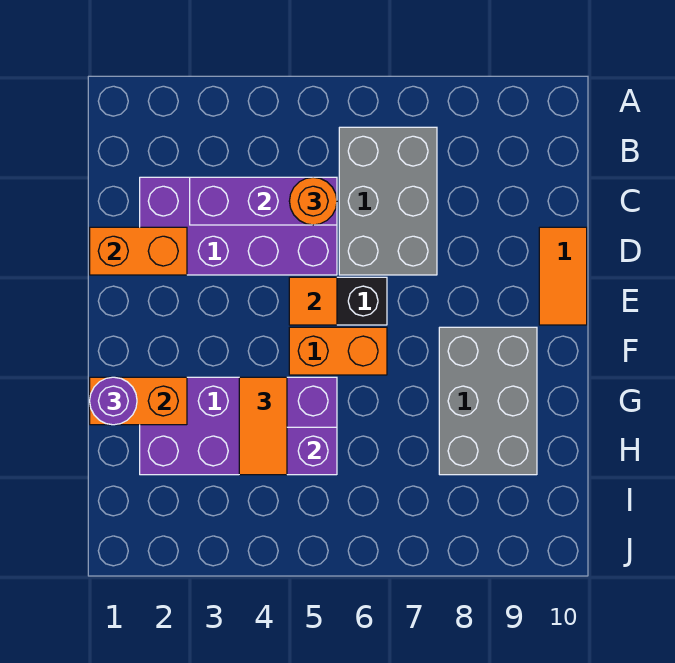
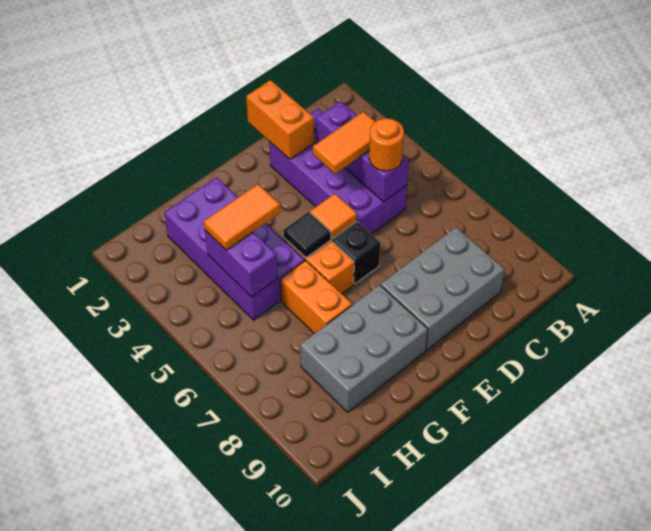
grey 2x3 brick [339,127,437,275] -> grey 2x3 brick moved to [381,227,505,350]
orange 1x2 tile [539,227,587,325] -> orange 1x2 tile moved to [313,112,375,174]
none -> black 1x1 tile [284,212,331,258]
orange 1x2 brick [90,377,187,425] -> orange 1x2 brick moved to [280,260,352,334]
purple 1x1 round brick [90,377,137,425] -> none

